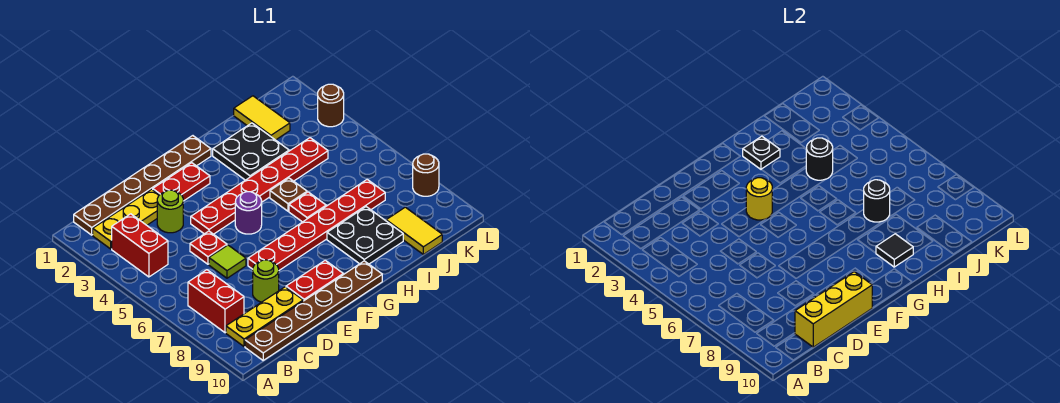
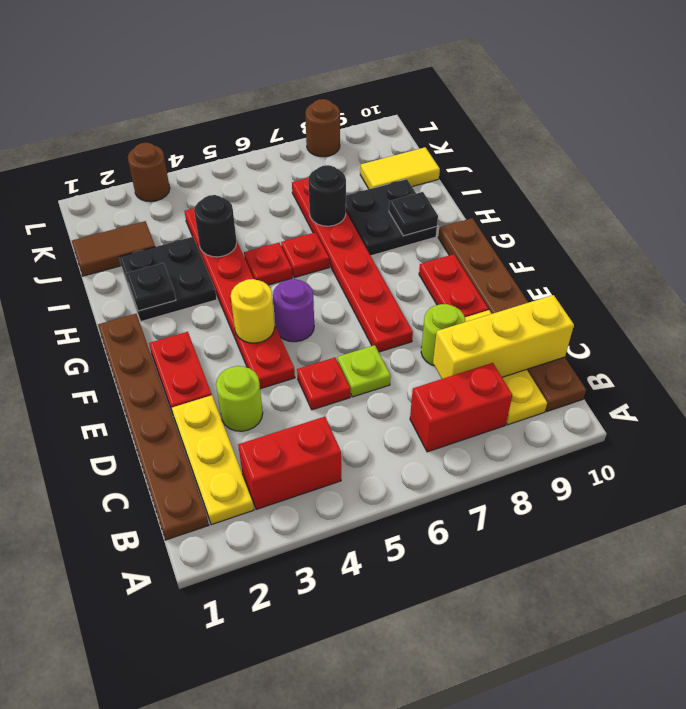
yellow 1x3 brick [795,272,872,347] -> yellow 1x3 brick turned to [433,295,574,379]
lime 1x1 tile [209,245,246,278] -> lime 1x1 plate [337,345,391,397]
brown 1x1 plate [270,178,307,211] -> red 1x1 plate [244,243,292,285]
black 1x1 tile [876,234,913,267] -> black 1x1 plate [389,192,438,236]
yellow 1x2 tile [234,96,290,140] -> brown 1x2 tile [72,221,155,276]

